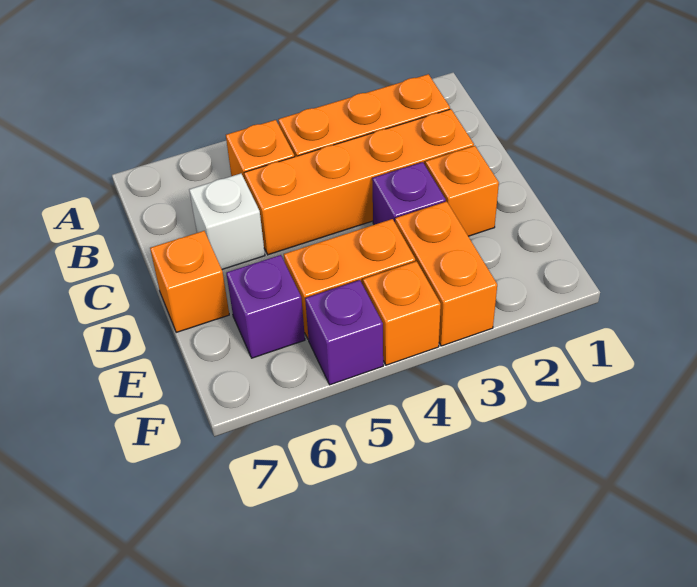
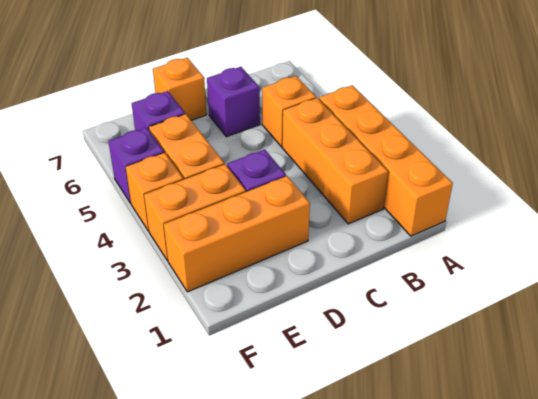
orange 1x4 brick [244,109,474,255] -> orange 1x4 brick moved to [319,85,453,236]
white 1x1 brick [189,174,265,269] -> purple 1x1 brick [207,67,260,137]
orange 1x1 brick [425,146,499,236] -> orange 1x3 brick [164,176,310,292]

